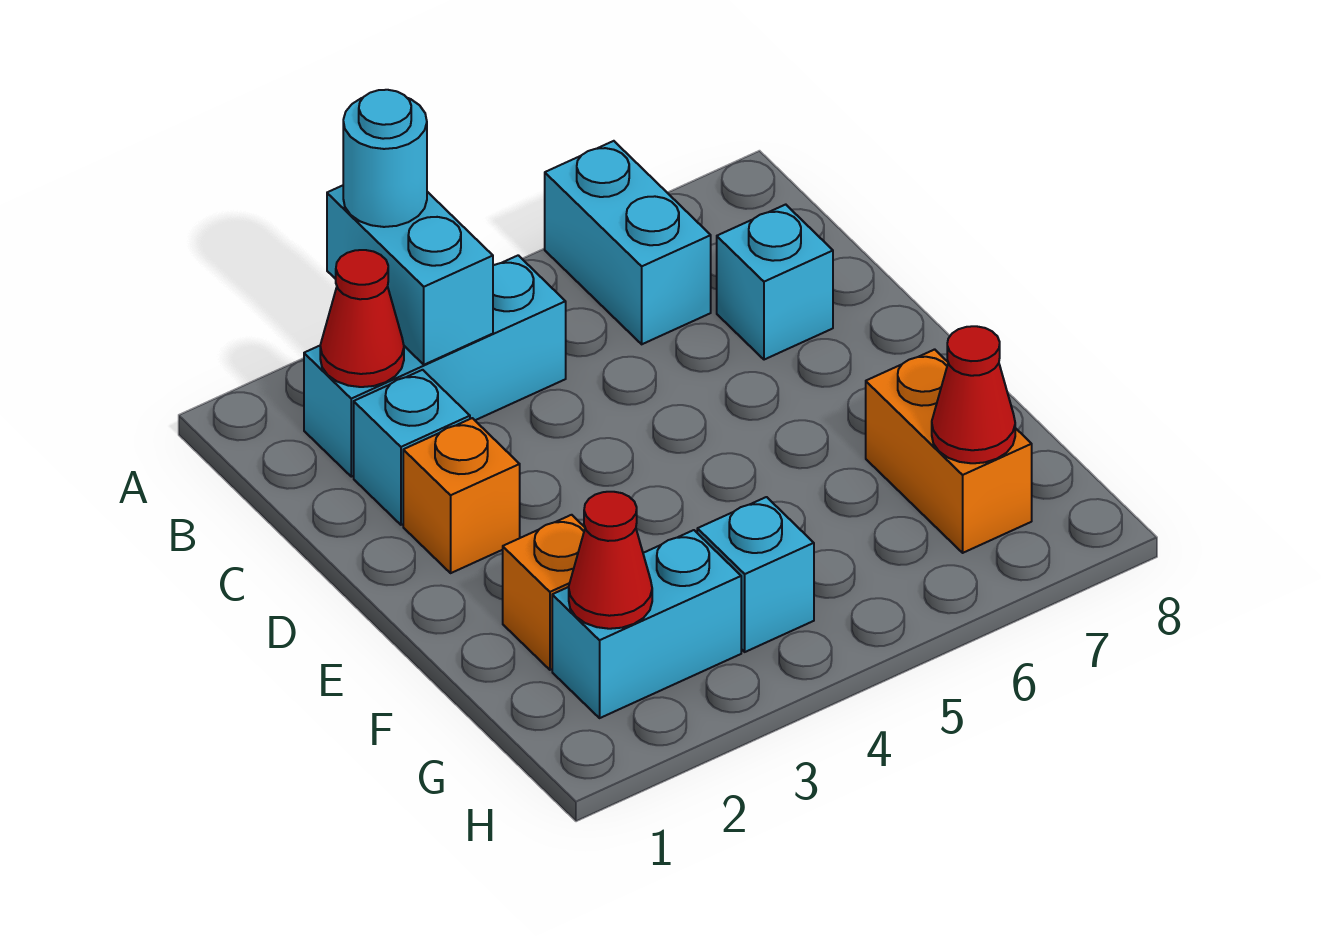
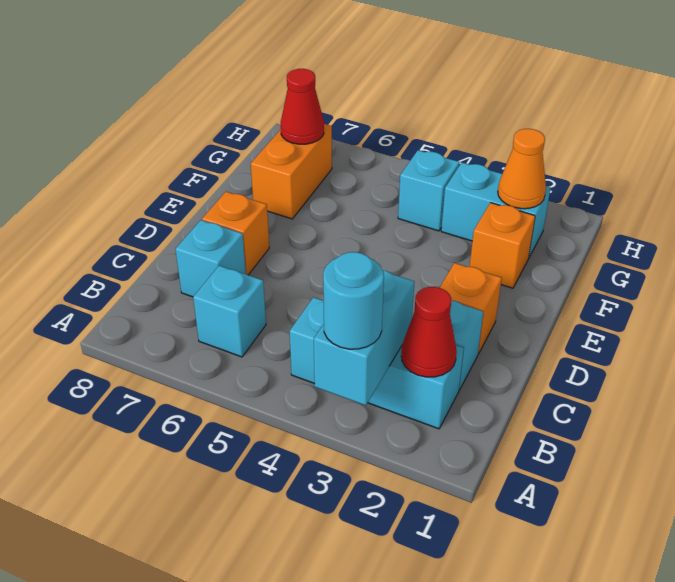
cyan 1x2 brick [545,141,711,344] -> cyan 1x1 brick [193,266,266,357]
none -> orange 1x1 brick [202,192,269,275]
red 1x1 cone [569,492,652,629] -> orange 1x1 cone [498,129,546,209]

